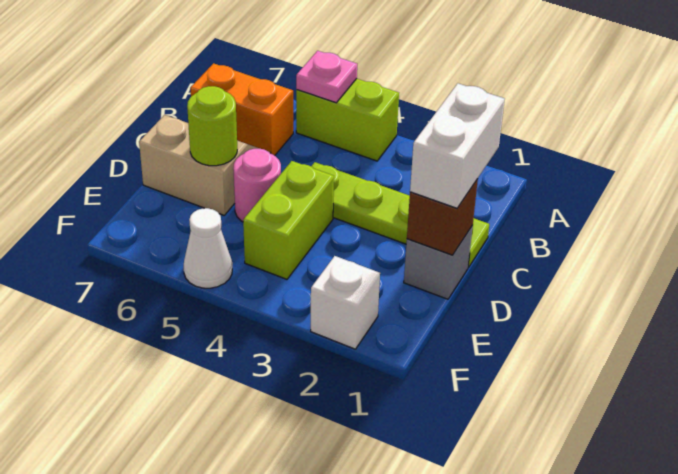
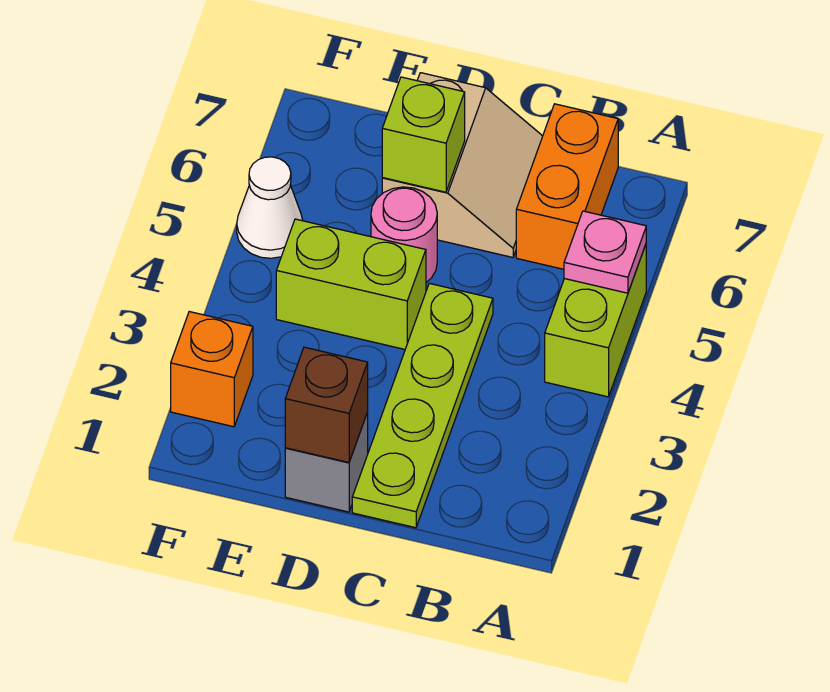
white 1x2 brick [410,83,505,208] -> none
lime 1x1 round brick [187,86,237,166] -> lime 1x1 brick [382,77,465,192]
white 1x1 brick [311,256,380,349] -> orange 1x1 brick [171,312,253,427]

